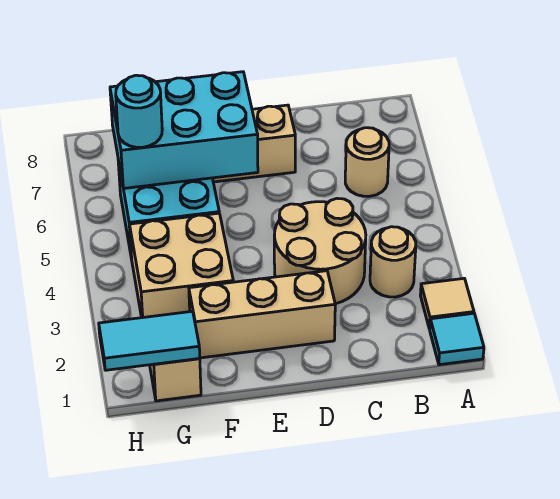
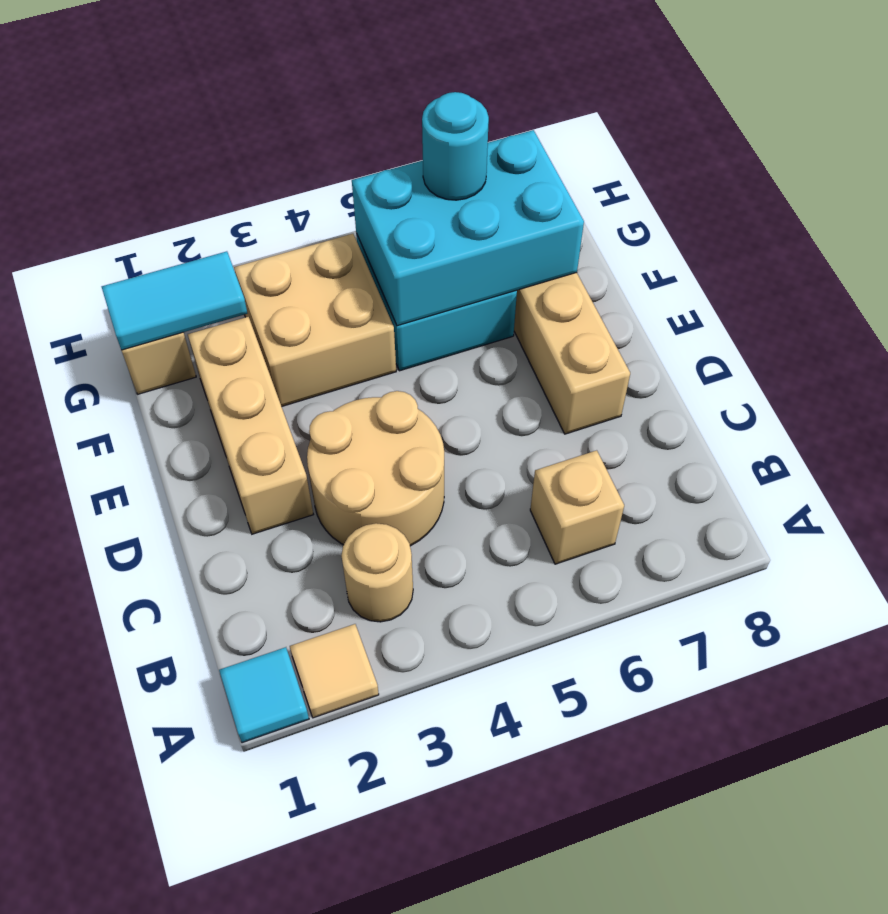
tan 1x1 round brick [345,128,389,196] -> tan 1x1 brick [530,450,624,564]
cyan 2x3 brick [110,72,258,189] -> cyan 2x3 brick turned to [352,130,584,326]
cyan 1x2 tile [99,311,200,370] -> cyan 1x2 tile turned to [102,251,247,350]

